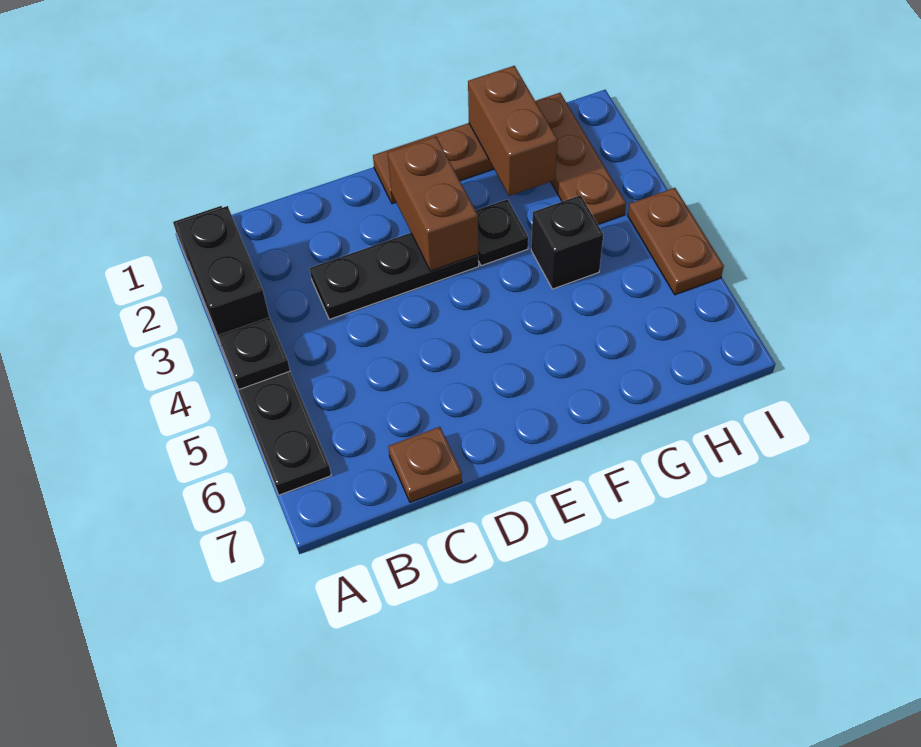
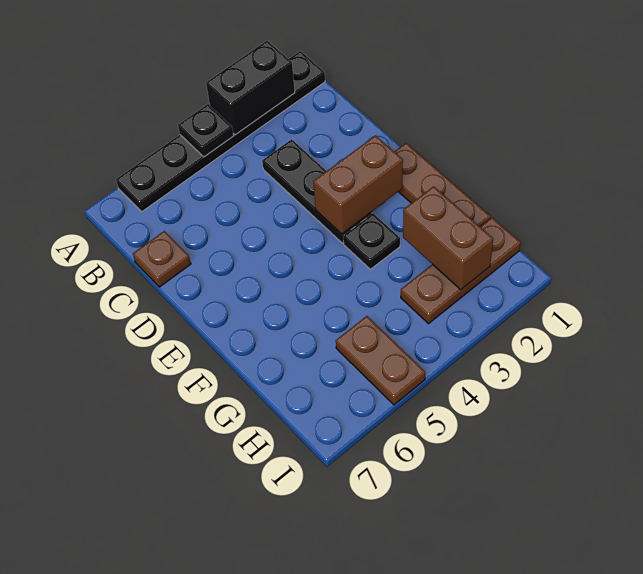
brown 1x2 brick [468,66,558,196] -> brown 1x2 brick turned to [403,186,493,289]
black 1x1 brick [531,195,603,289] -> none
brown 1x2 plate [628,188,724,295] -> brown 1x2 plate turned to [336,316,425,405]

